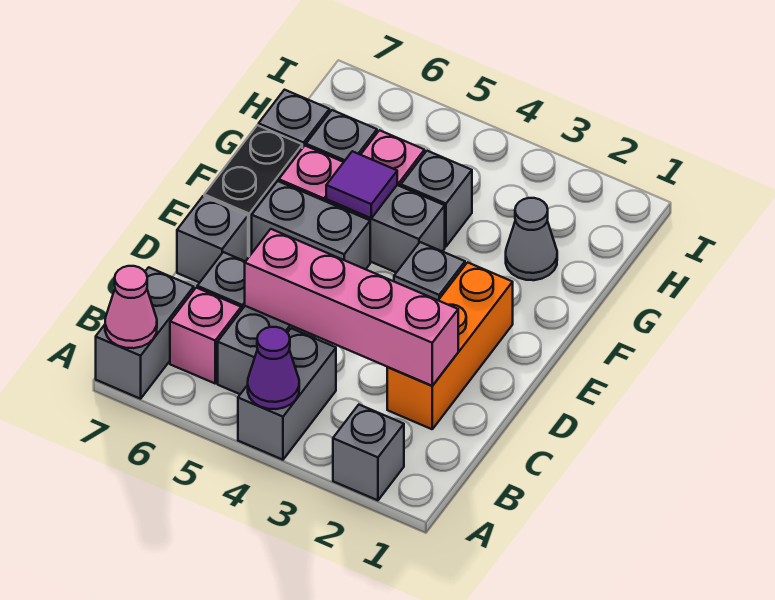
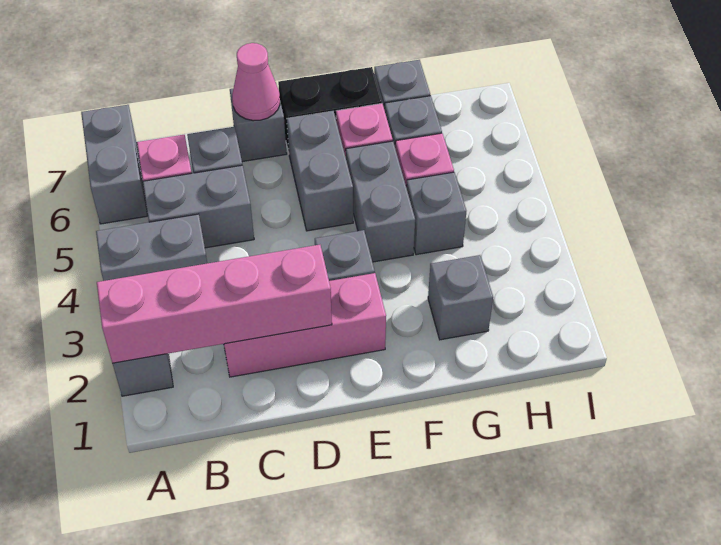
purple 1x1 cone [248,327,299,409] -> none
grey 1x2 brick [96,267,194,399] -> grey 1x2 brick turned to [81,105,148,224]
pink 1x1 cone [105,266,157,348] -> pink 1x1 cone moved to [232,43,280,121]
orange 1x3 brick [387,262,513,429] -> pink 1x3 brick [224,273,386,377]
pink 1x4 brick [245,229,458,386] -> pink 1x4 brick turned to [97,245,332,363]
purple 1x1 tile [326,151,397,218] -> none
grey 1x1 cone [506,198,557,280] -> grey 1x1 brick [428,255,493,340]

